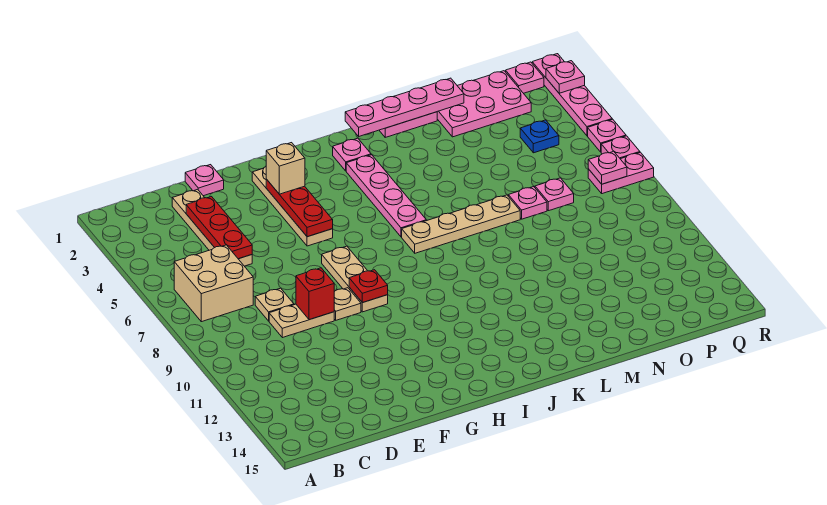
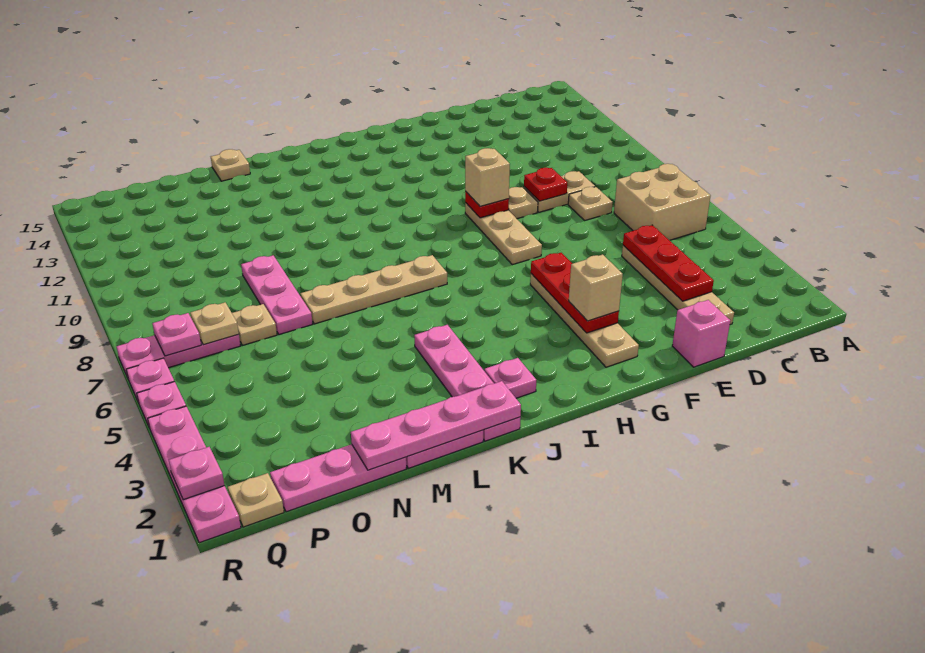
pink 1x1 plate [185,165,224,196] -> pink 1x1 brick [672,300,730,367]
red 1x1 brick [296,268,334,320] -> red 1x1 plate [524,168,567,201]
none -> tan 1x1 brick [465,148,510,206]
pink 1x4 plate [346,155,426,237] -> pink 1x4 plate moved to [414,325,521,441]
none -> tan 1x1 plate [211,149,250,181]
pink 2x3 plate [437,71,531,137] -> pink 1x3 plate [270,444,406,512]
pink 1x1 plate [508,187,547,219] -> pink 1x3 plate [241,255,313,334]
pink 1x1 plate [535,178,574,211] -> tan 1x1 plate [232,304,277,345]
blue 1x1 plate [520,120,559,153] -> none
none -> tan 1x1 plate [190,302,239,345]
pink 1x1 plate [506,62,544,93] -> tan 1x1 plate [228,473,284,527]
pink 1x2 plate [588,152,654,194] -> pink 1x3 plate [116,334,241,378]

